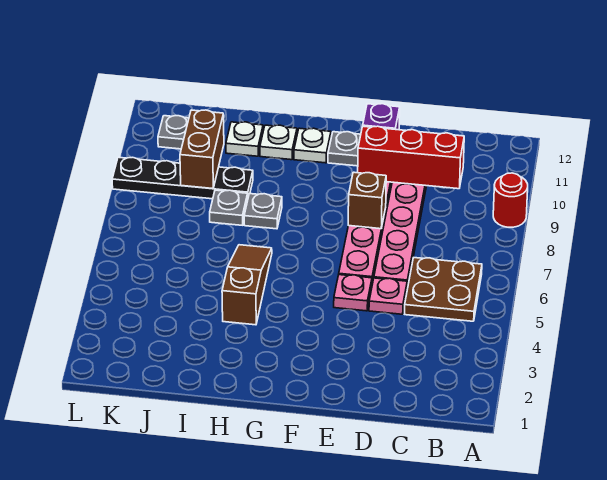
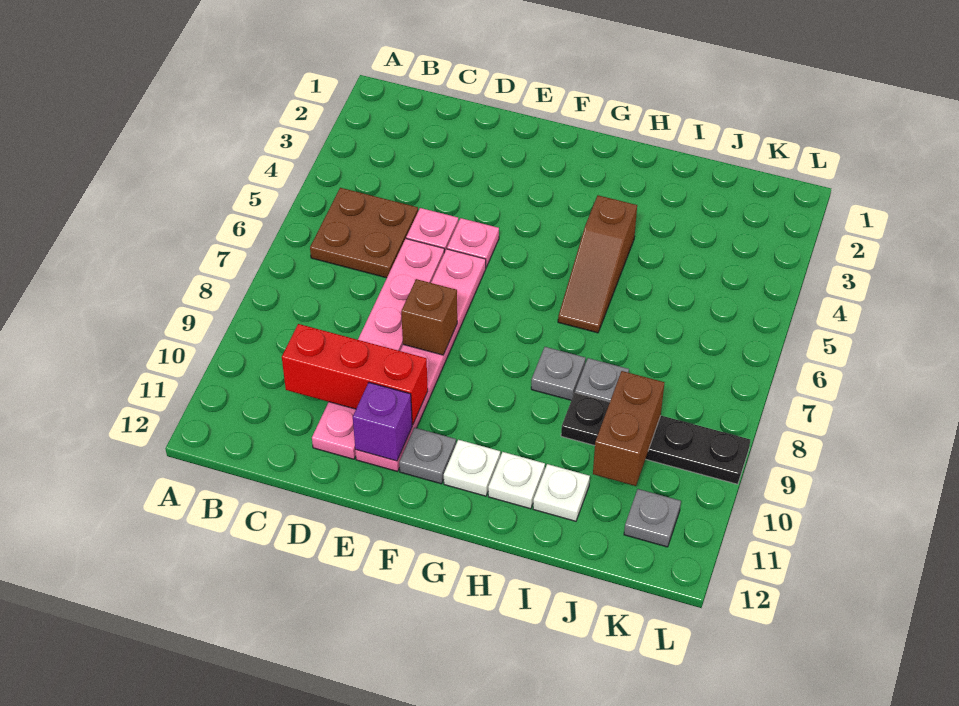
red 1x1 round brick [493,173,528,227] -> none

